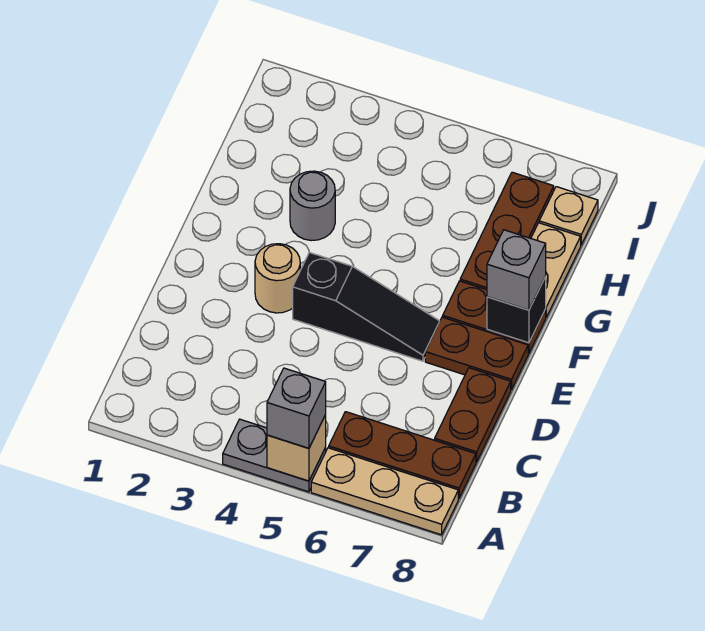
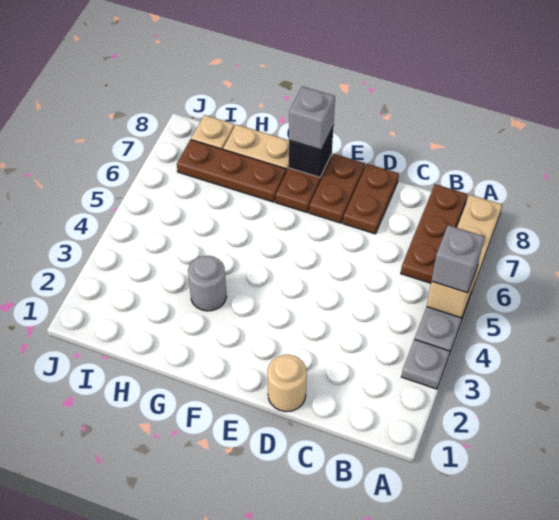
none -> grey 1x1 plate [401,339,450,389]
brown 1x2 plate [435,368,511,462] -> brown 1x2 plate turned to [343,164,399,234]
tan 1x1 round brick [255,244,300,313] -> tan 1x1 round brick moved to [268,355,307,412]
black 1x3 slope [293,252,440,361] -> none

